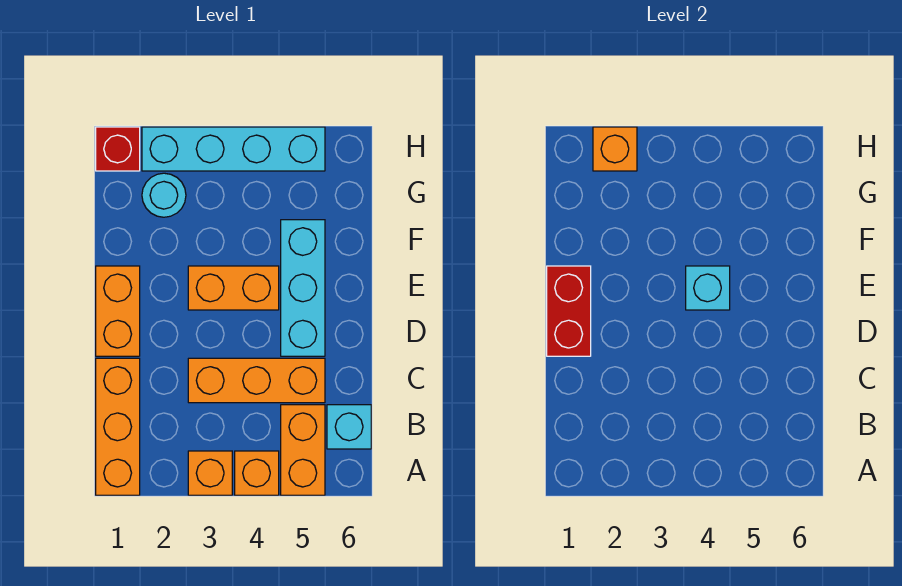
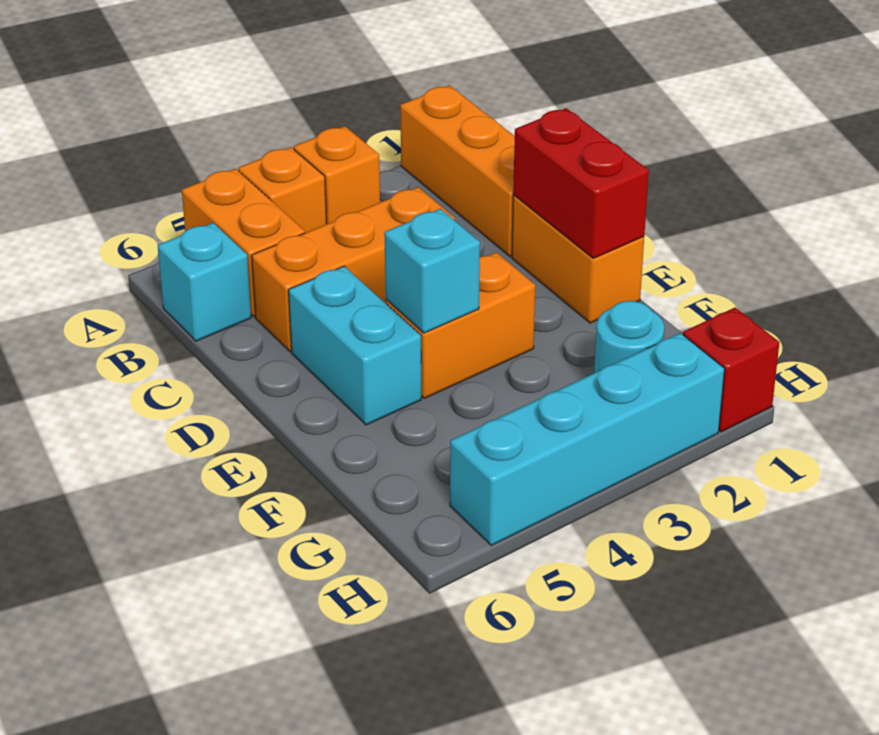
cyan 1x3 brick [281,220,325,356] -> cyan 1x2 brick [289,266,421,425]
orange 1x1 brick [593,127,637,171] -> none

